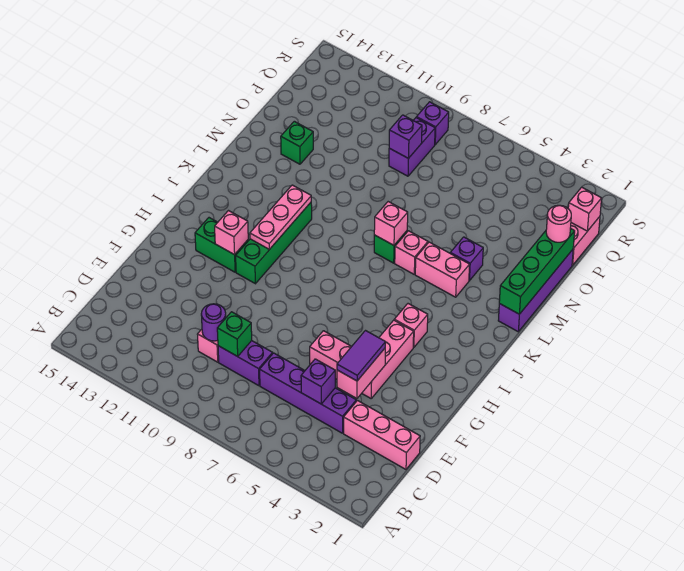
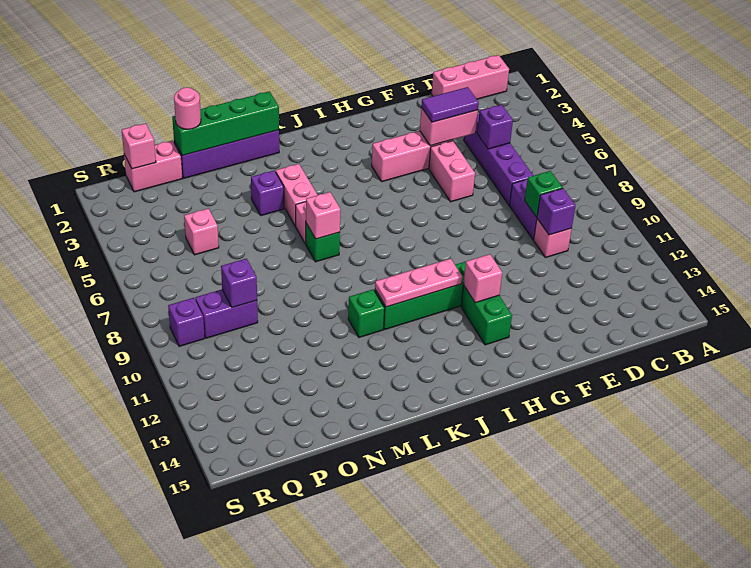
pink 1x3 brick [344,401,420,469] -> pink 1x3 brick turned to [432,55,509,99]
purple 1x1 round brick [201,304,226,341] -> purple 1x1 brick [537,188,576,235]
pink 1x1 brick [394,304,428,347] -> pink 1x1 brick moved to [184,209,219,255]
green 1x1 brick [281,121,313,164] -> green 1x1 brick moved to [348,289,385,338]

